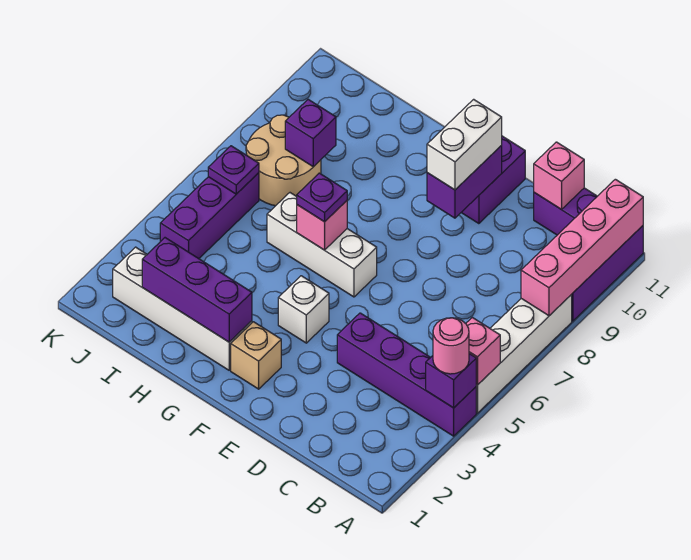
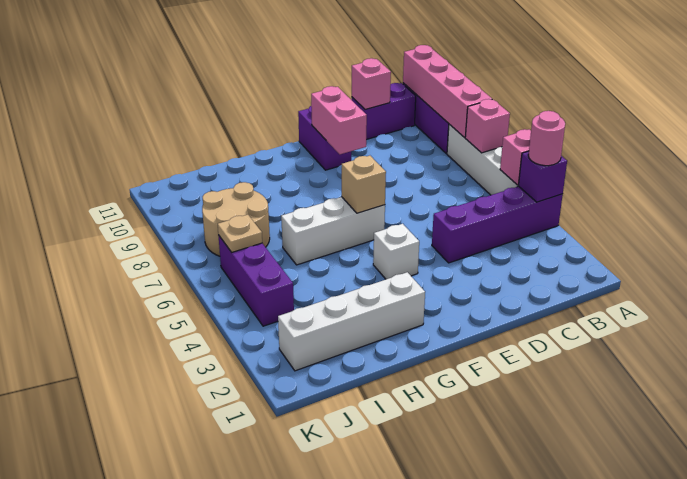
purple 1x2 brick [427,145,502,218] -> pink 1x2 brick [311,86,367,154]
white 1x2 brick [427,99,502,190] -> none
tan 1x1 brick [231,322,281,389] -> tan 1x1 brick moved to [342,156,386,213]
purple 1x3 brick [142,238,252,342] -> none
pink 1x1 brick [297,201,347,250] -> pink 1x1 brick moved to [465,99,510,153]
purple 1x1 plate [297,173,347,222] -> none
purple 1x1 brick [285,99,336,167] -> none
purple 1x1 plate [208,146,259,194] -> tan 1x1 plate [218,215,262,252]

